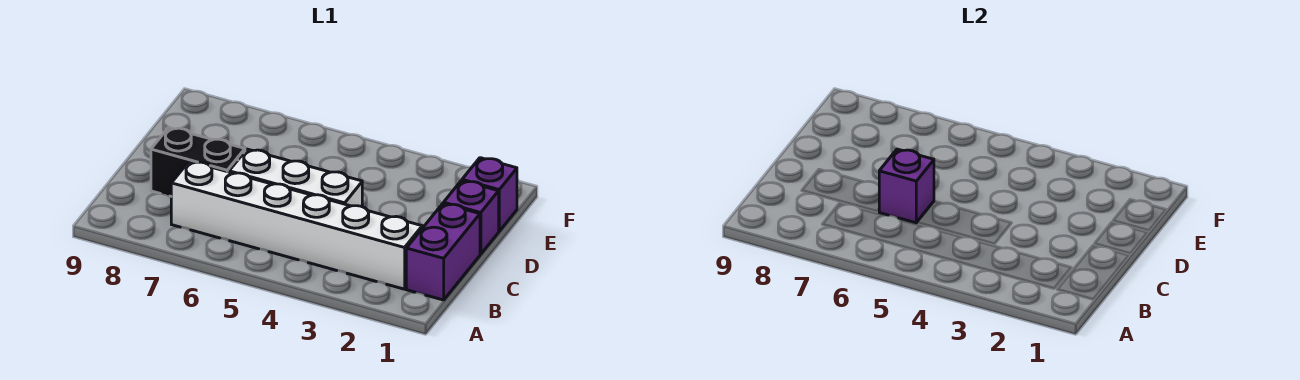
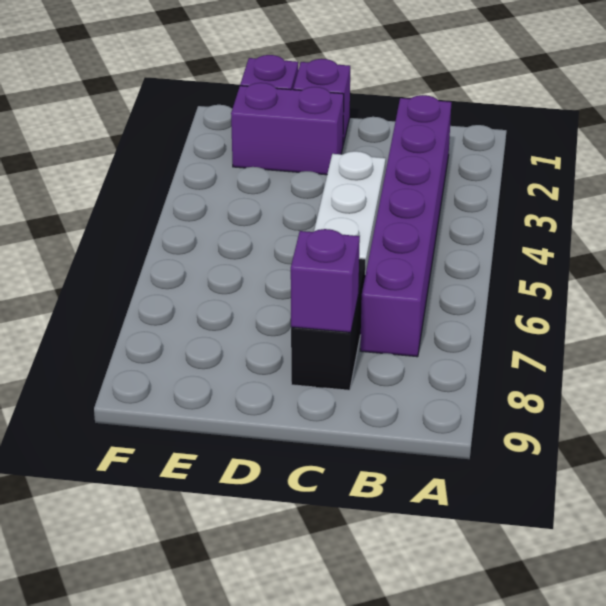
purple 1x2 brick [406,204,480,300] -> purple 1x2 brick moved to [231,83,344,175]
white 1x6 brick [171,161,422,289] -> purple 1x6 brick [360,95,451,357]
purple 1x1 brick [879,149,934,223] -> purple 1x1 brick moved to [291,229,360,333]

